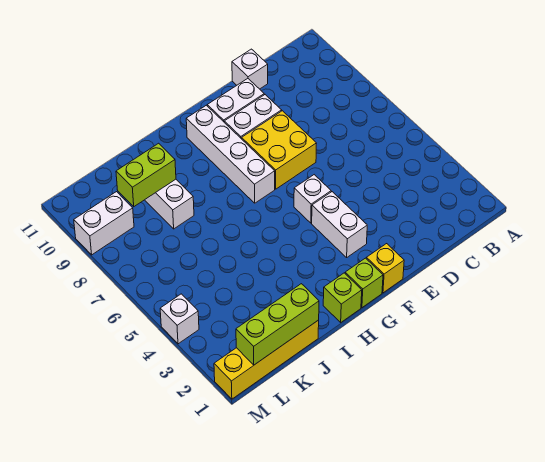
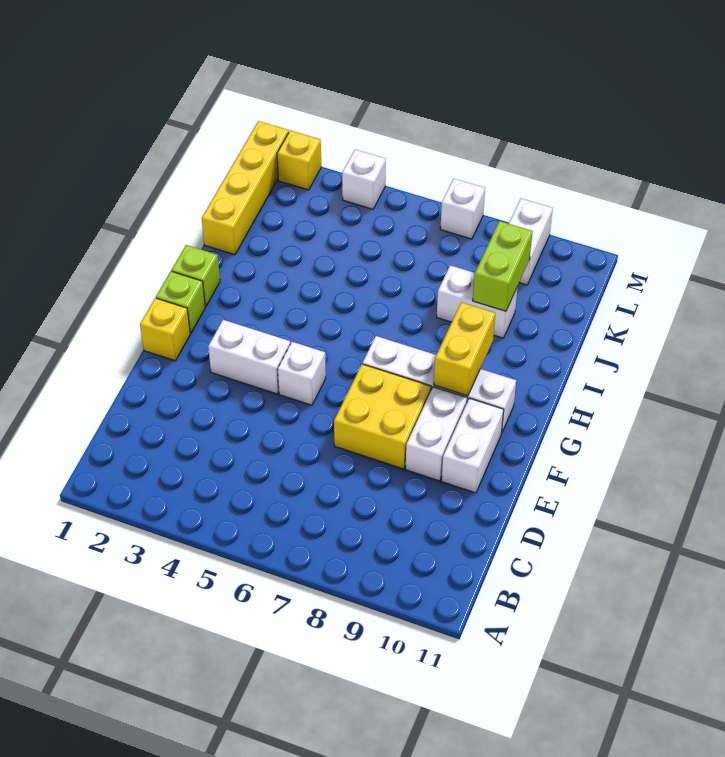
white 1x1 brick [232,49,268,89] -> white 1x1 brick moved to [440,179,485,239]
none -> yellow 1x2 brick [434,302,495,396]
lime 1x3 brick [236,284,319,365] -> none
none -> yellow 1x1 brick [277,130,321,190]

